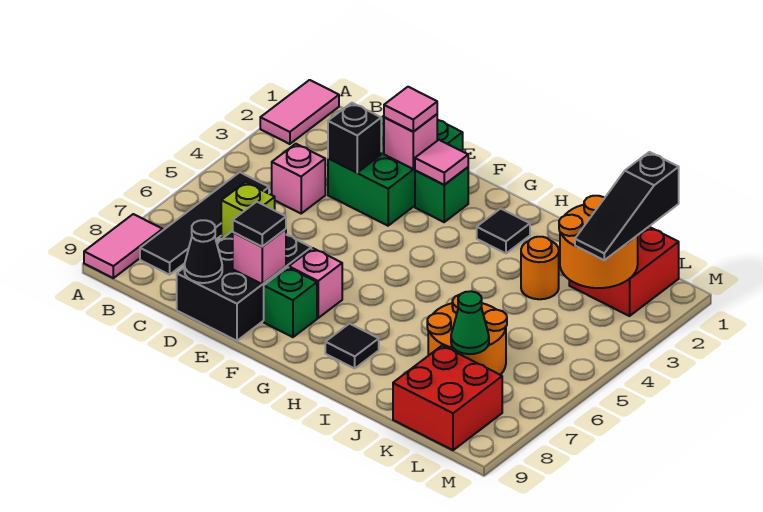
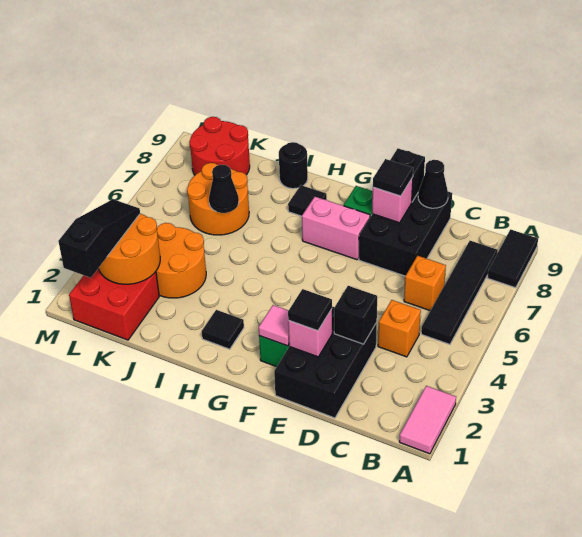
pink 1x2 tile [84,214,163,278] -> black 1x2 tile [487,229,538,288]
pink 1x1 brick [272,144,325,213] -> orange 1x1 brick [378,300,421,357]
lime 1x1 brick [221,182,275,238] -> orange 1x1 brick [404,256,446,311]
green 2x3 brick [328,116,463,226] -> black 2x3 brick [274,307,377,418]
pink 1x1 tile [384,87,437,132] -> black 1x1 tile [288,289,332,331]
none -> black 1x1 brick [390,148,425,202]
pink 1x1 brick [289,248,342,318] -> pink 1x2 brick [302,197,370,260]
none -> black 1x1 round brick [279,142,308,189]
orange 1x1 round brick [521,237,559,299] -> orange 2x2 round brick [156,223,206,298]
none -> black 1x1 cone [209,165,239,213]
green 1x1 cone [451,291,489,354] -> none
red 2x2 brick [393,346,502,450] -> red 2x2 round brick [189,117,250,175]

